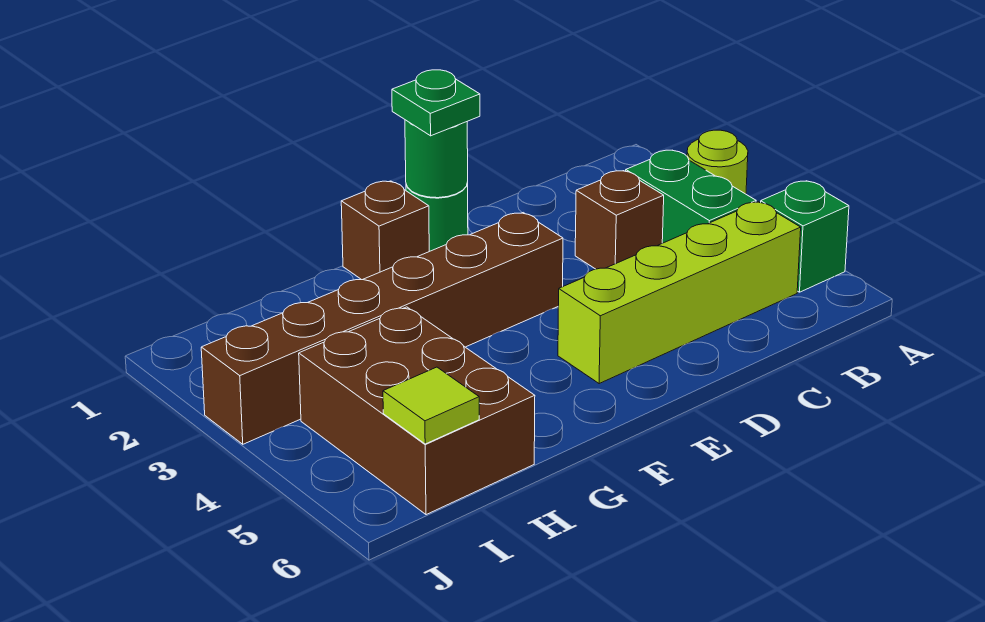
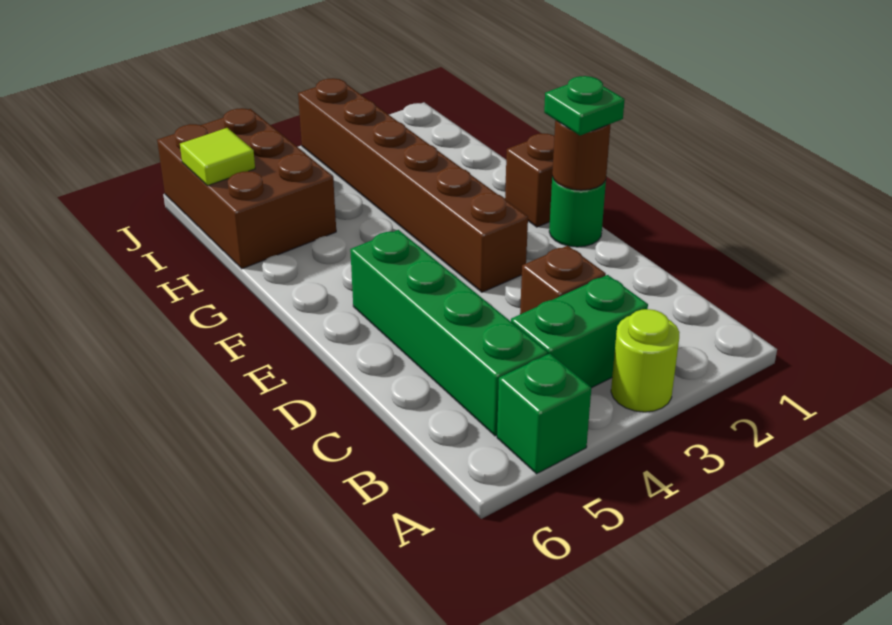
lime 1x4 brick [558,202,801,384] -> green 1x4 brick [350,230,548,436]
green 1x1 round brick [405,120,468,198] -> brown 1x1 round brick [552,120,611,190]
brown 2x3 brick [299,307,535,515] -> brown 2x3 brick turned to [157,108,336,269]

